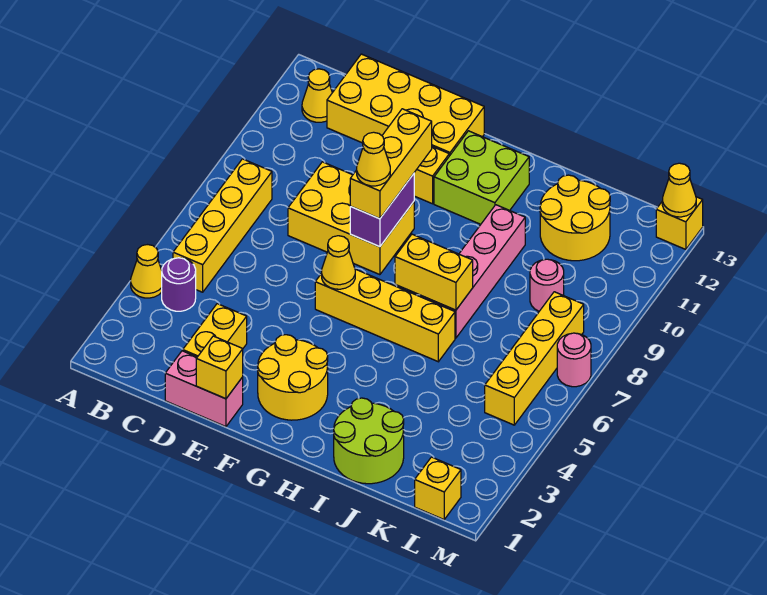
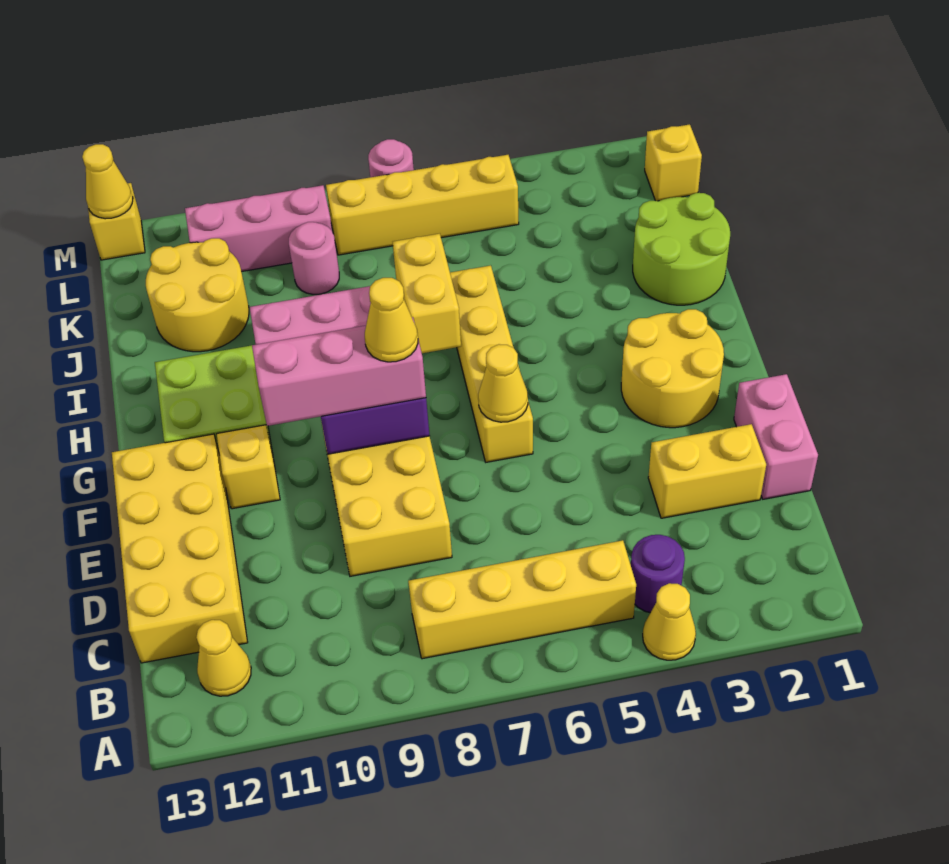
yellow 1x1 brick [196,336,243,399] -> none
yellow 1x3 brick [350,109,432,219] -> pink 1x3 brick [252,317,426,426]
none -> pink 1x3 brick [185,185,332,272]

